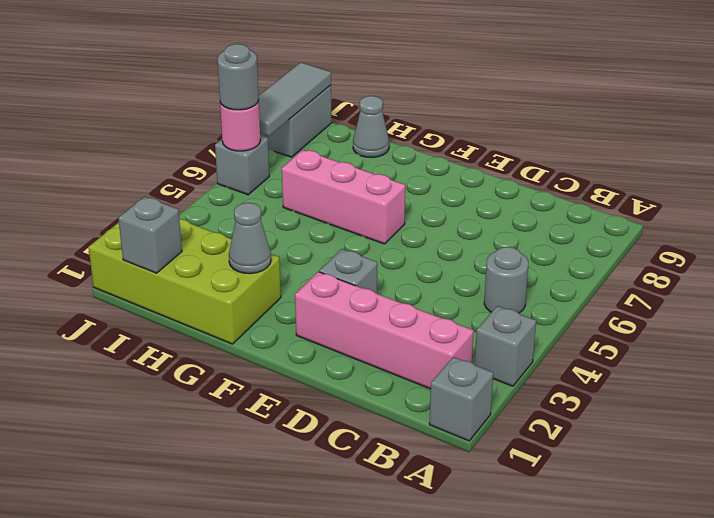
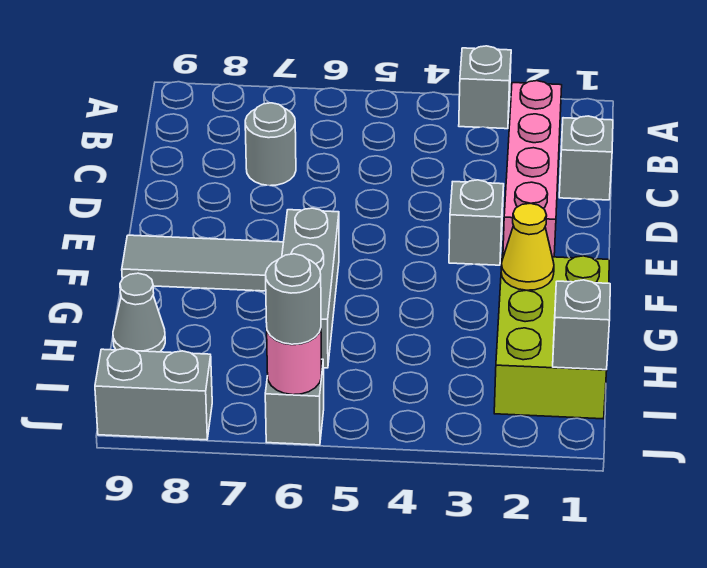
grey 1x1 brick [429,357,493,441] -> grey 1x1 brick moved to [559,116,613,200]
grey 1x1 round brick [484,247,528,313] -> grey 1x1 round brick moved to [245,103,296,186]
pink 1x3 brick [282,150,405,244] -> grey 1x3 brick [282,208,339,368]
lime 2x4 brick [89,219,281,344] -> lime 2x3 brick [494,255,609,419]
grey 1x1 cone [229,203,271,274] -> yellow 1x1 cone [501,203,554,290]
grey 1x3 tile [259,62,331,136] -> grey 1x3 tile moved to [122,235,284,291]

